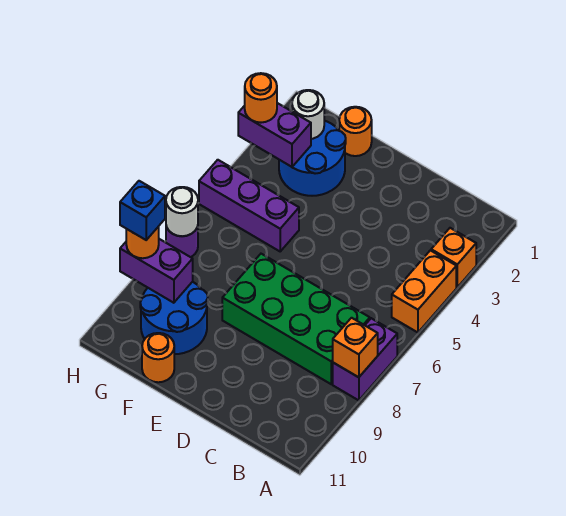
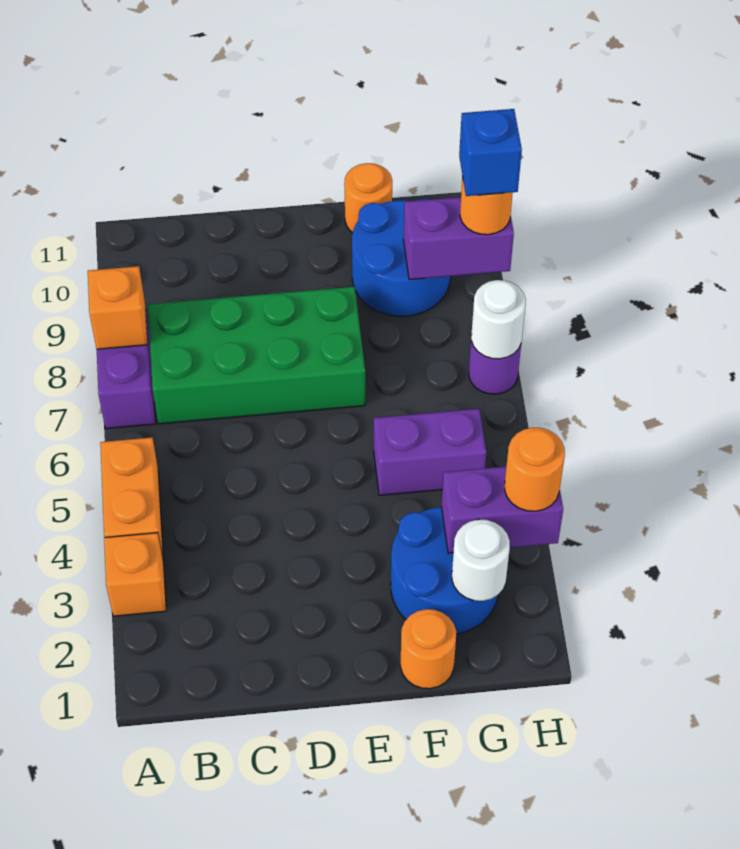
purple 1x3 brick [199,160,299,251] -> purple 1x2 brick [374,409,486,495]

